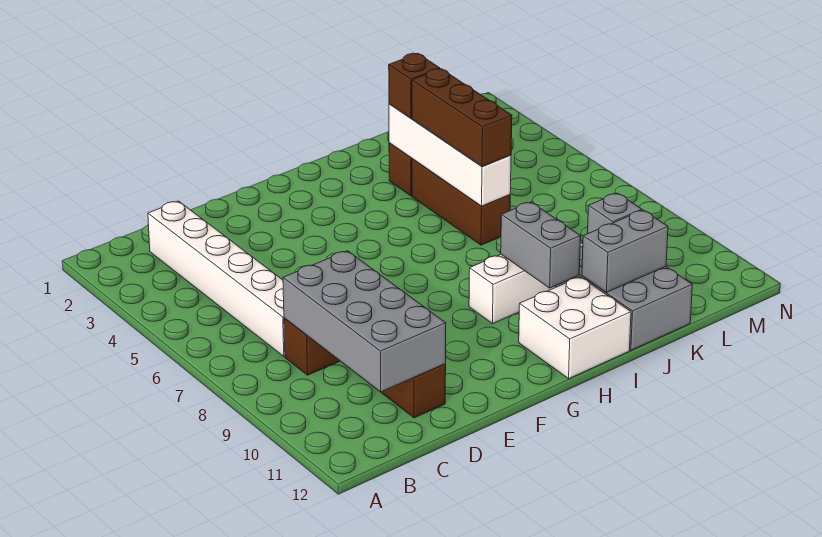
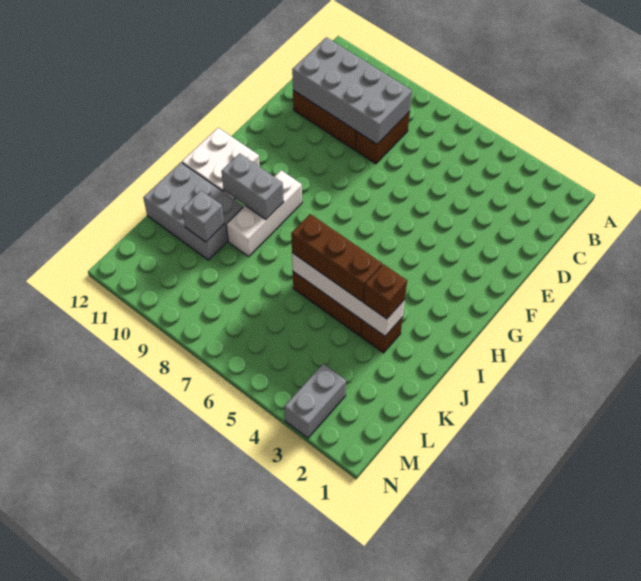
white 1x6 brick [148,201,285,357] -> none
grey 1x2 brick [582,210,668,292] -> grey 1x2 brick moved to [285,364,346,438]

